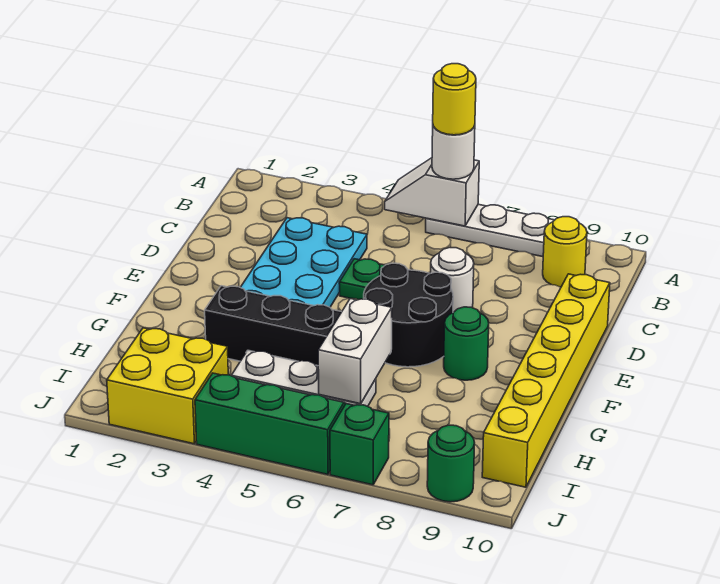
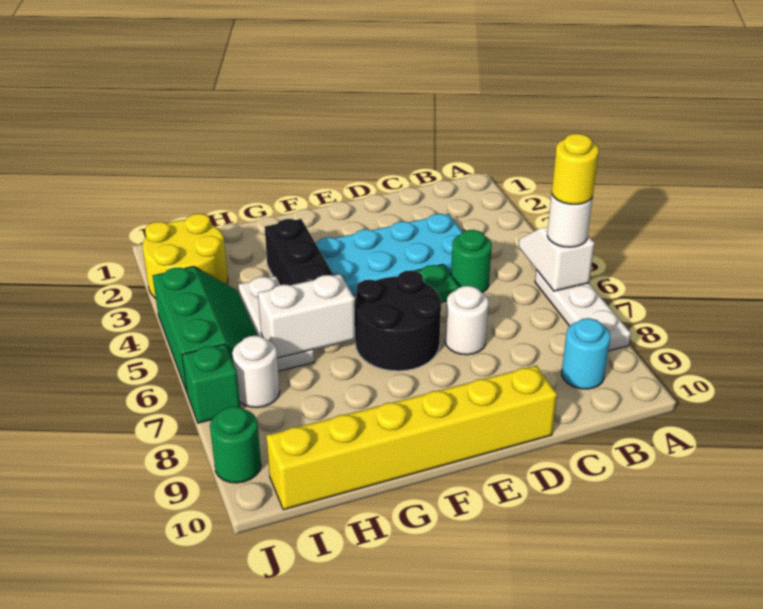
yellow 1x1 round brick [543,217,587,287] -> cyan 1x1 round brick [562,318,610,389]
green 1x1 round brick [444,307,489,380] -> green 1x1 round brick moved to [451,230,492,293]
yellow 2x2 brick [107,328,228,444] -> yellow 2x2 round brick [143,214,228,298]
none -> white 1x1 round brick [232,336,280,408]

